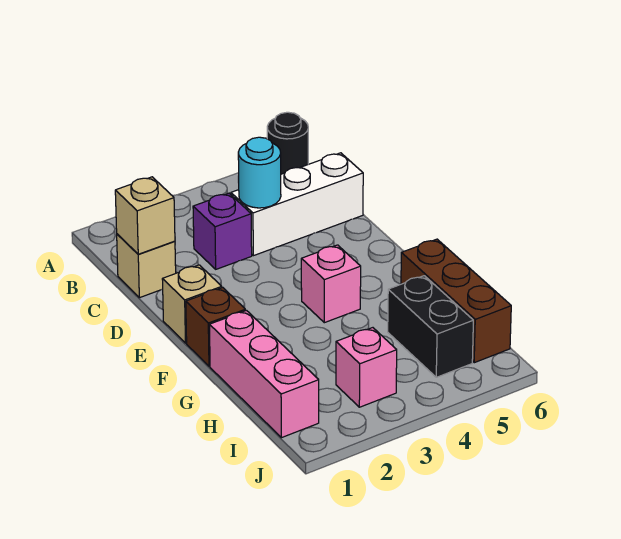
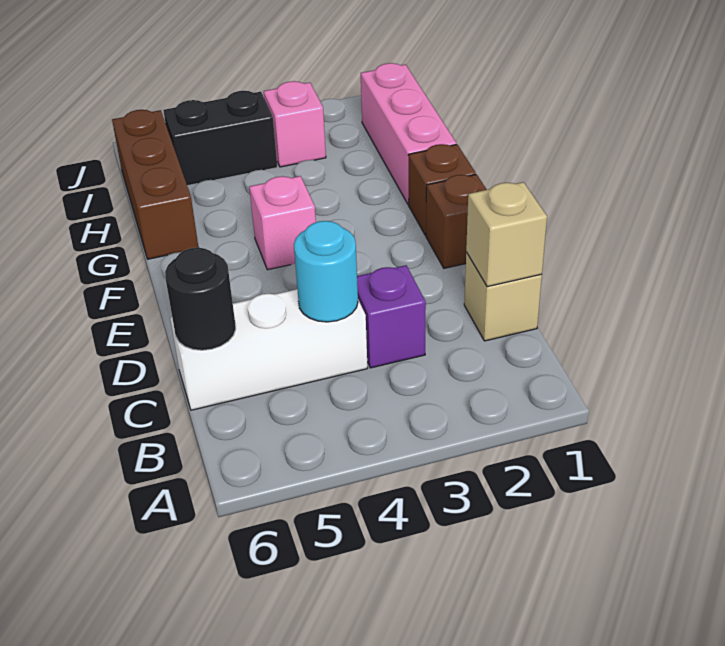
black 1x1 round brick [267,112,308,174] -> black 1x1 round brick moved to [165,248,236,350]
tan 1x1 brick [162,265,222,343] -> brown 1x1 brick [426,174,487,268]
black 1x2 brick [388,276,473,377] -> black 1x2 brick turned to [163,91,277,186]

